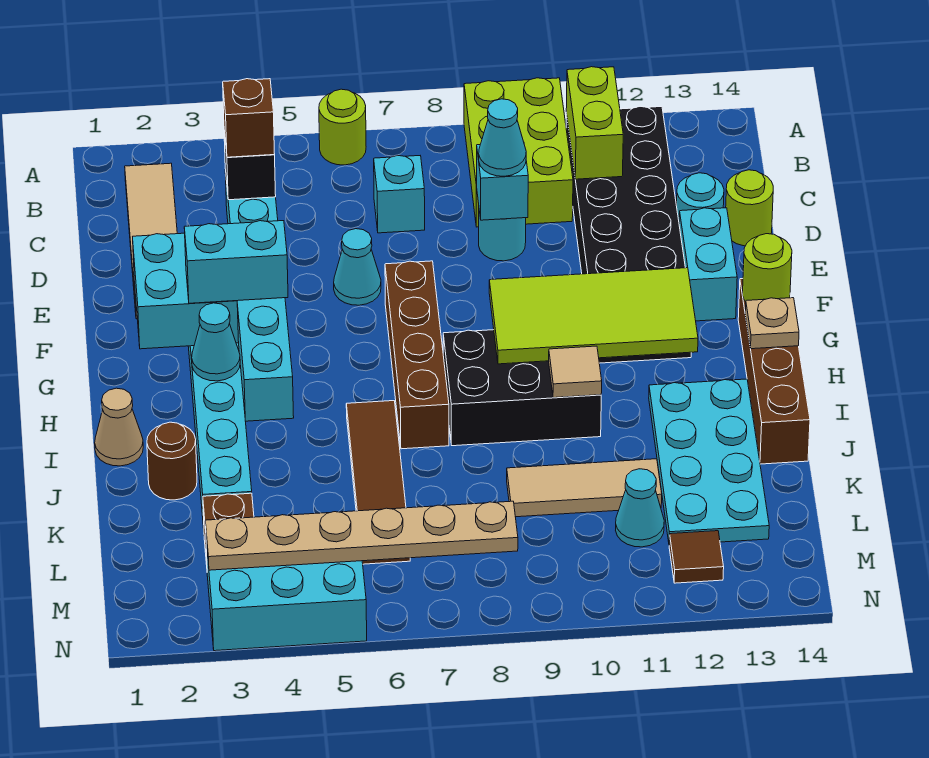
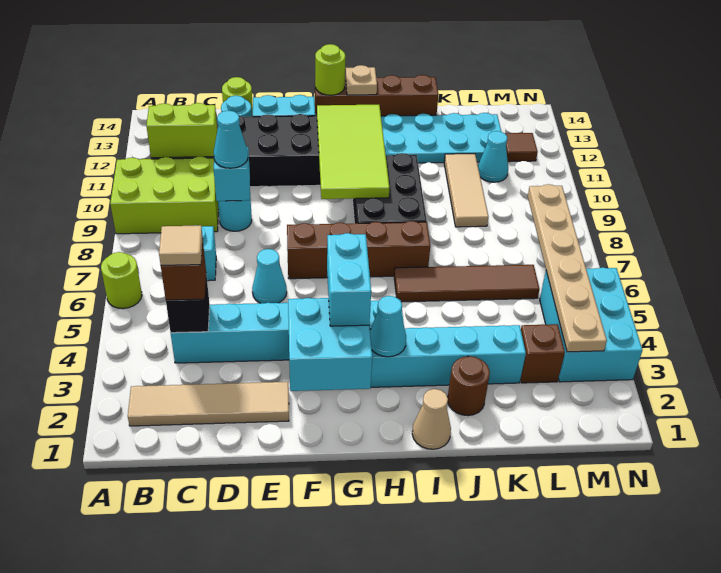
tan 1x1 tile [549,346,602,398] -> tan 1x1 tile moved to [159,225,203,265]

